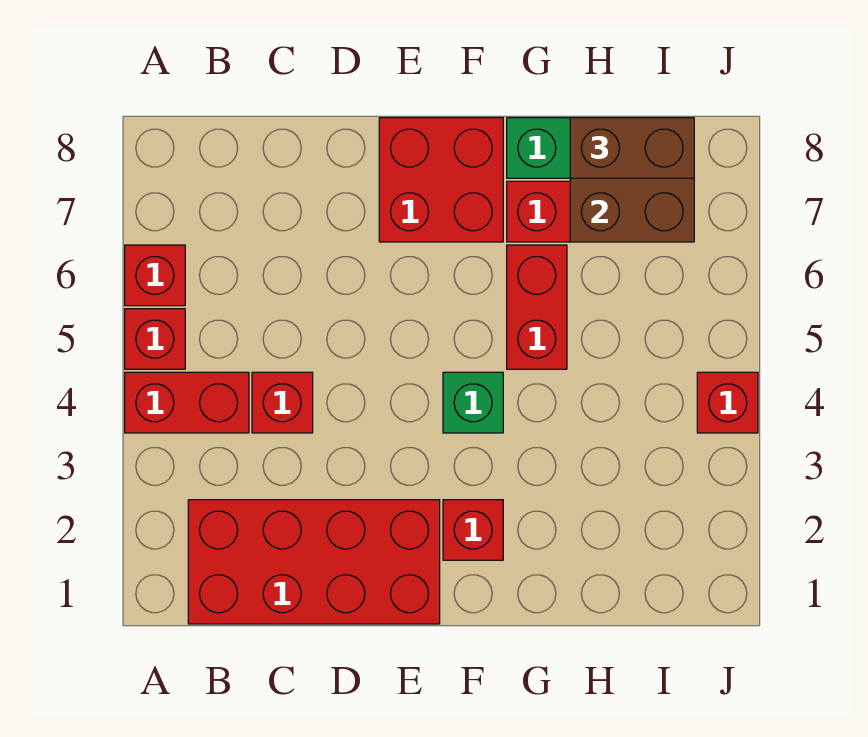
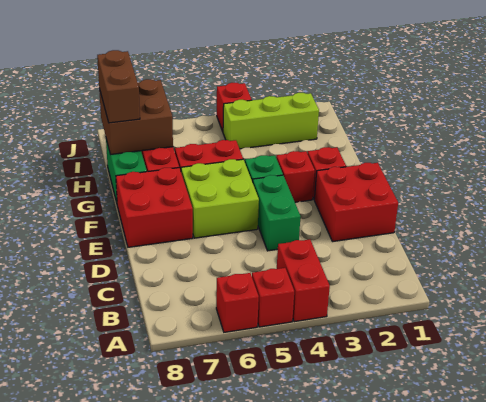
red 2x4 brick [188,500,440,624] -> red 2x2 brick [314,163,398,242]
red 1x1 brick [252,372,313,433] -> red 1x1 brick moved to [276,151,315,202]
none -> green 1x2 brick [253,175,301,251]
none -> lime 2x2 brick [181,159,259,238]
none -> lime 1x3 brick [223,93,319,149]

